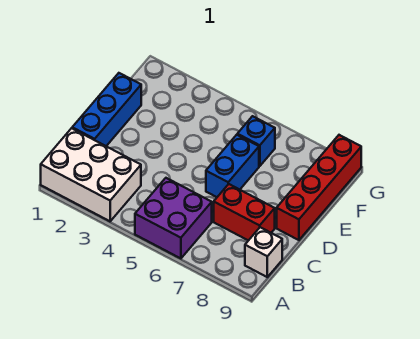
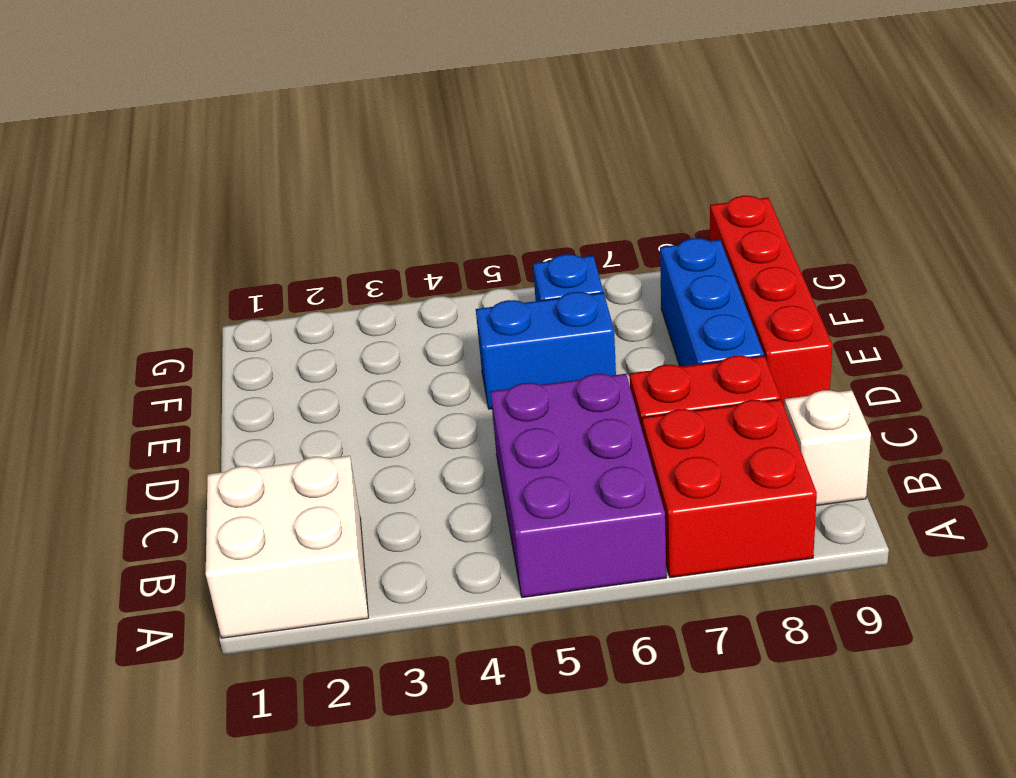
white 2x3 brick [41,128,141,221] -> white 2x2 brick [206,456,368,638]
purple 2x2 brick [135,178,212,258] -> purple 2x3 brick [490,374,666,598]
none -> red 2x2 brick [642,399,817,578]
blue 1x3 brick [72,73,141,146] -> blue 1x3 brick moved to [660,238,764,367]
blue 1x2 brick [206,135,259,197] -> blue 1x2 brick turned to [476,292,616,409]

